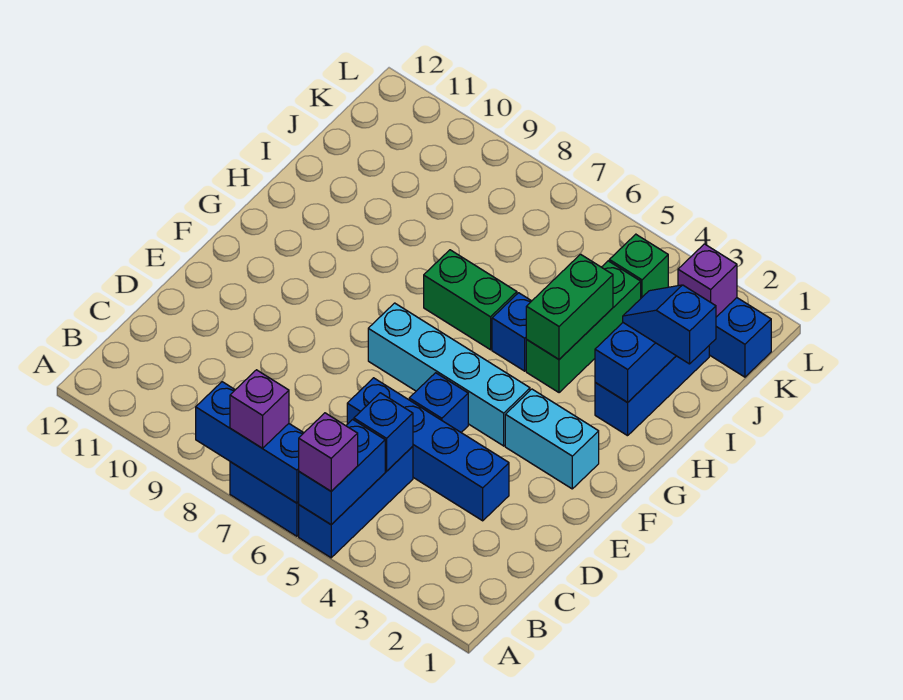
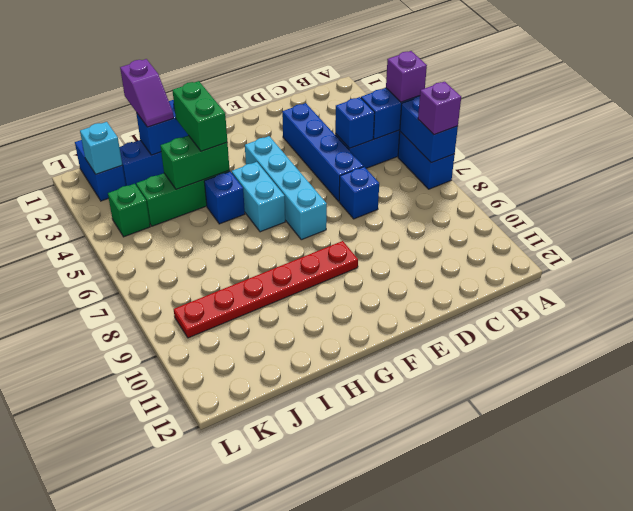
blue 1x3 brick [196,382,303,503] -> blue 1x2 brick [400,96,458,163]
blue 1x1 brick [409,373,468,432] -> blue 1x1 brick moved to [339,167,379,219]
cyan 1x2 brick [505,389,599,489] -> cyan 1x2 brick moved to [232,162,285,232]
none -> red 1x6 plate [174,241,358,338]
green 1x2 brick [424,250,517,350] -> green 1x2 brick moved to [172,81,227,151]
blue 1x2 slope [623,285,716,364] -> purple 1x2 slope [120,59,174,127]
purple 1x1 brick [678,244,737,317] -> cyan 1x1 brick [80,122,122,174]

